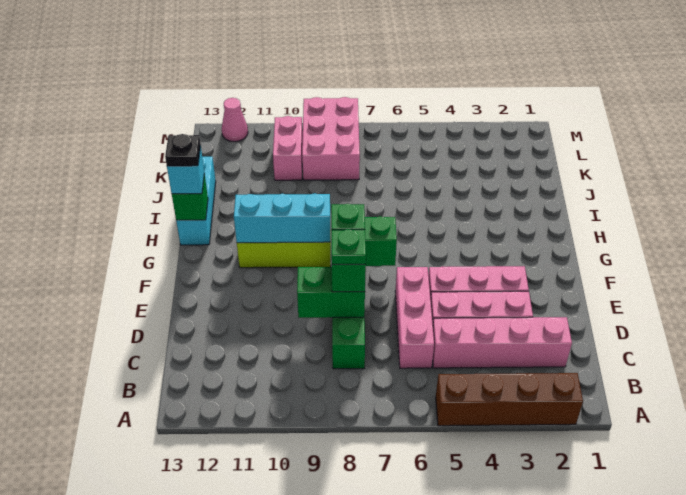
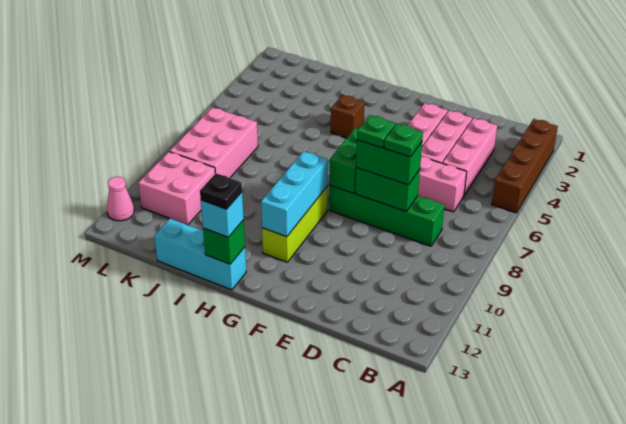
pink 1x4 brick [433,317,572,368] -> pink 1x3 brick [443,118,497,195]
green 1x2 brick [297,267,365,318] -> green 1x2 brick turned to [355,168,420,211]
none -> brown 1x1 brick [331,95,365,138]
pink 2x3 brick [302,97,360,180] -> pink 2x3 brick turned to [170,107,258,178]
pink 1x2 brick [273,116,303,180] -> pink 2x2 brick [138,152,215,225]

